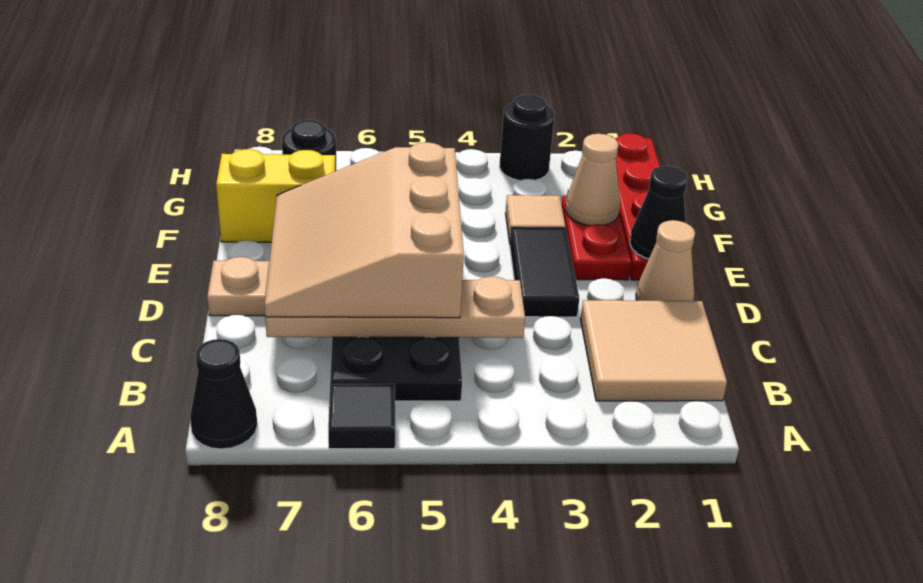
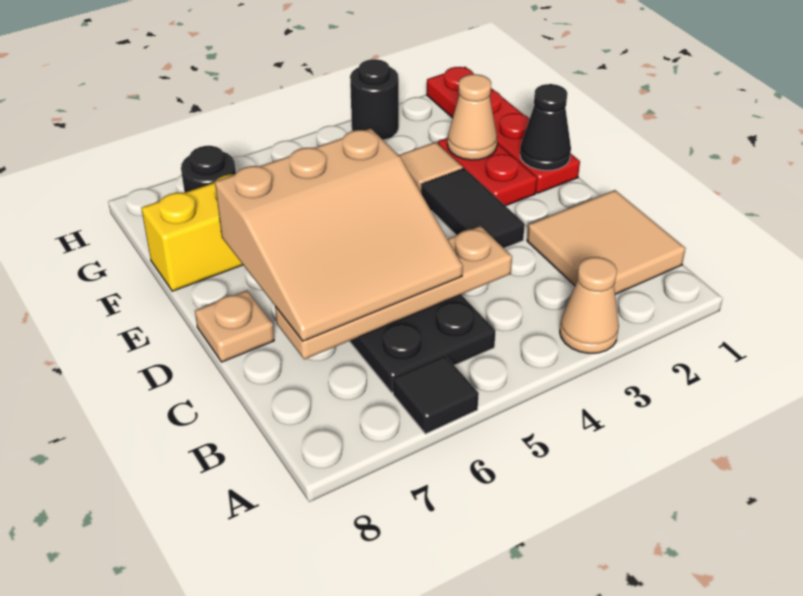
black 1x1 cone [190,339,257,449] -> none
tan 3x3 slope [265,142,464,318] -> tan 3x3 slope turned to [215,129,463,341]
tan 1x1 cone [636,220,695,301] -> tan 1x1 cone moved to [560,257,619,353]

